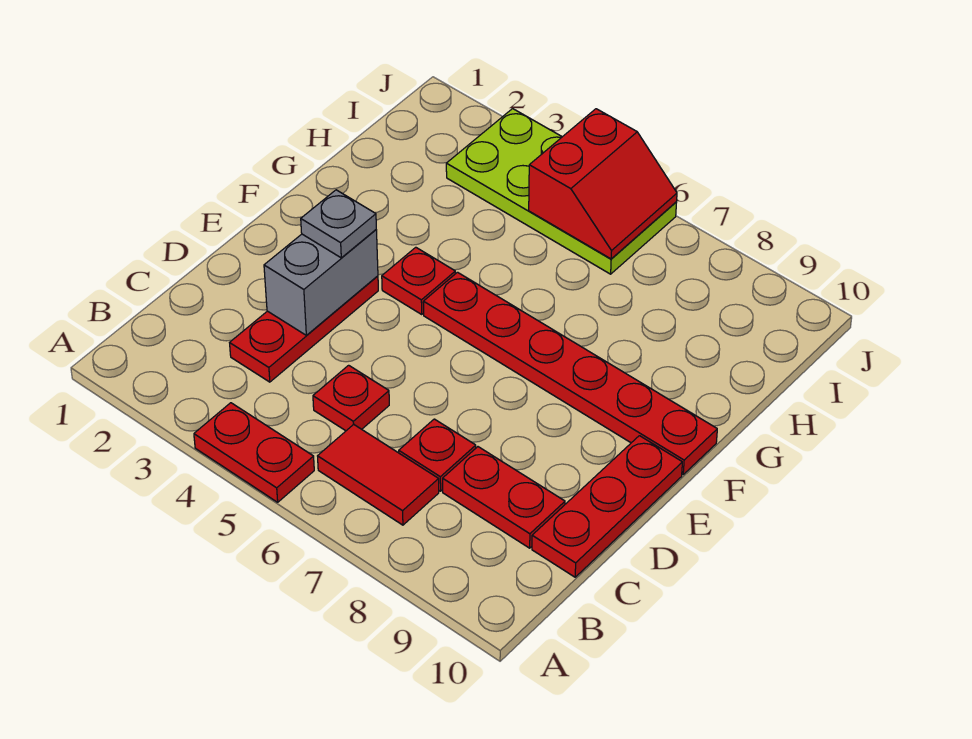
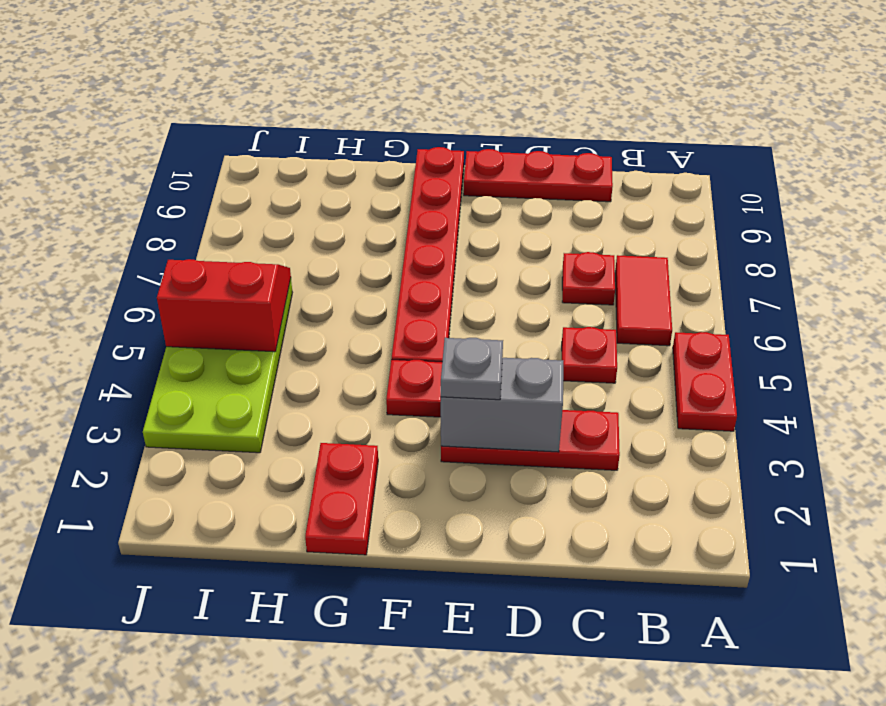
red 1x2 plate [443,447,565,548] -> red 1x2 plate moved to [305,443,378,555]

